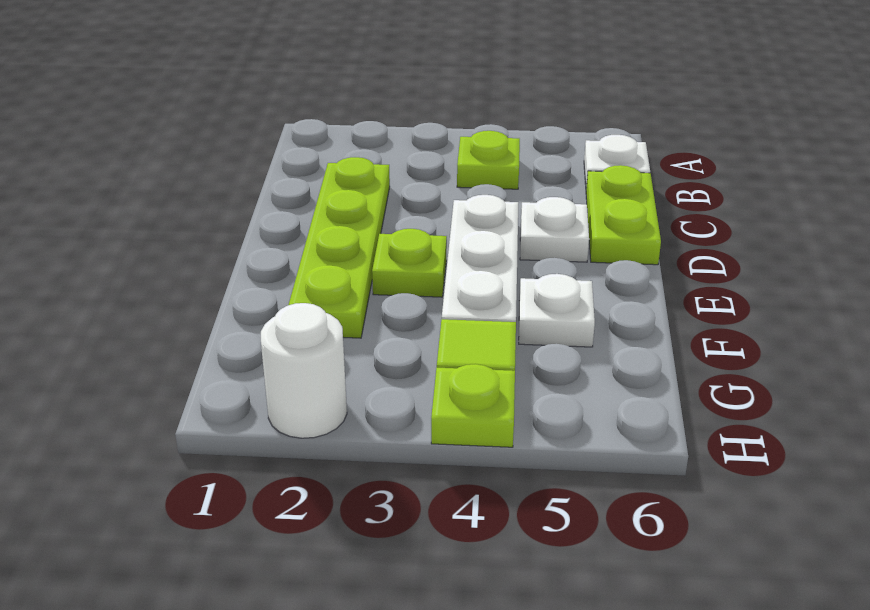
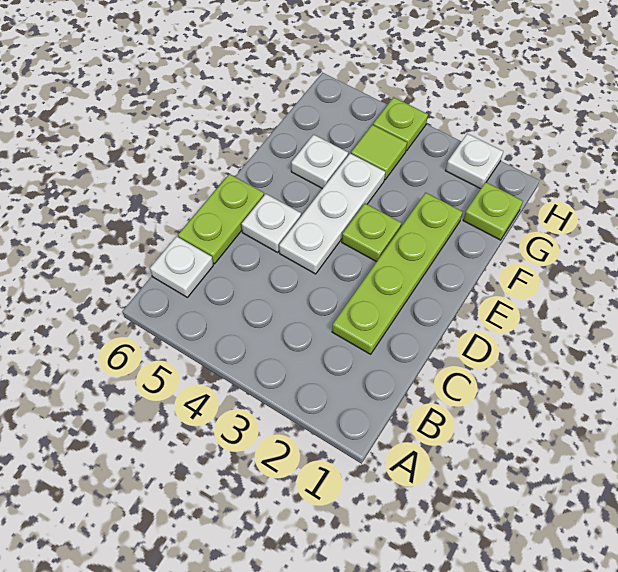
lime 1x1 plate [457,131,520,189] -> lime 1x1 plate moved to [463,182,523,240]
white 1x1 round brick [261,303,347,438] -> white 1x1 plate [445,134,503,189]

